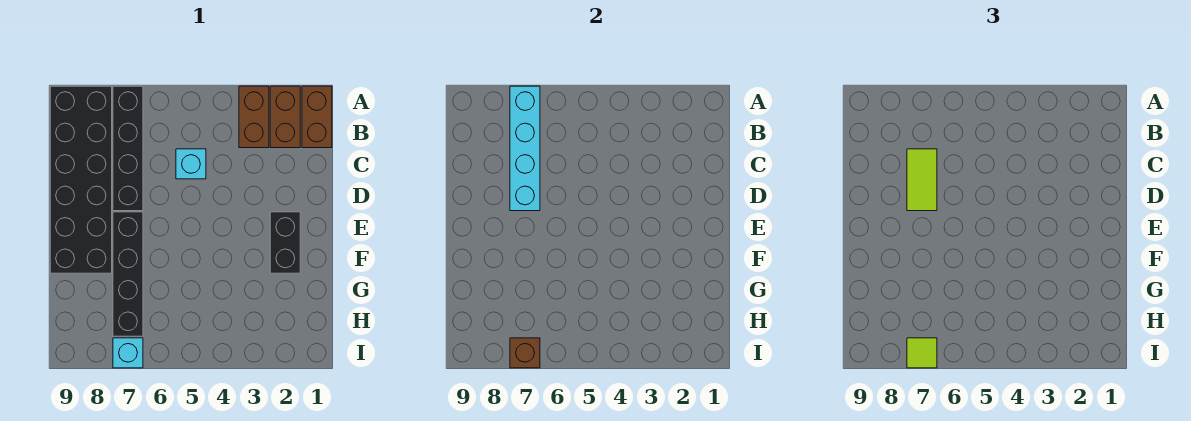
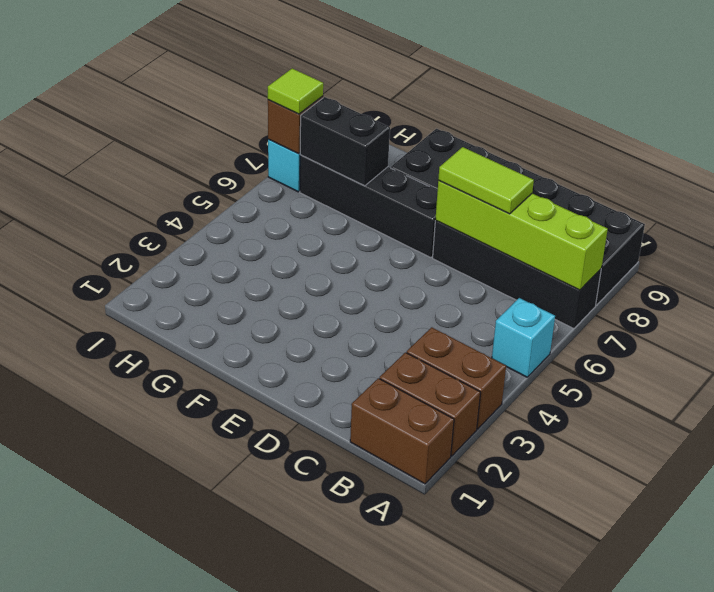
cyan 1x4 brick [510,86,540,211] -> lime 1x4 brick [435,180,608,290]
cyan 1x1 brick [176,149,206,179] -> cyan 1x1 brick moved to [492,298,555,377]
black 1x2 brick [270,212,300,273] -> black 1x2 brick moved to [300,97,390,186]

